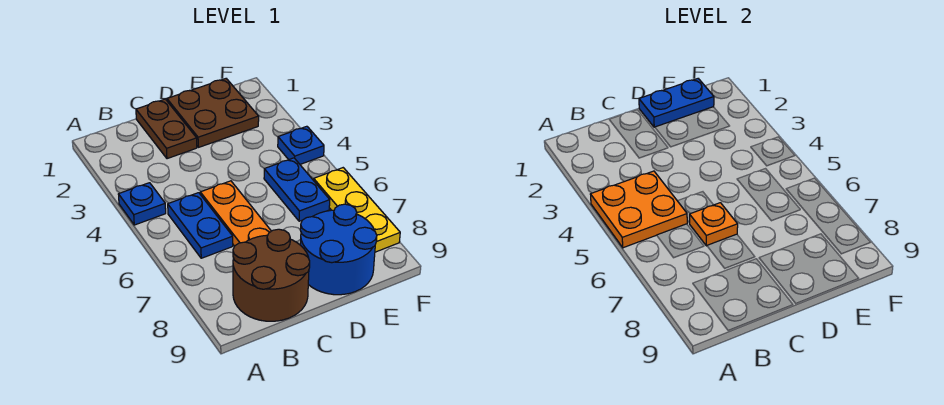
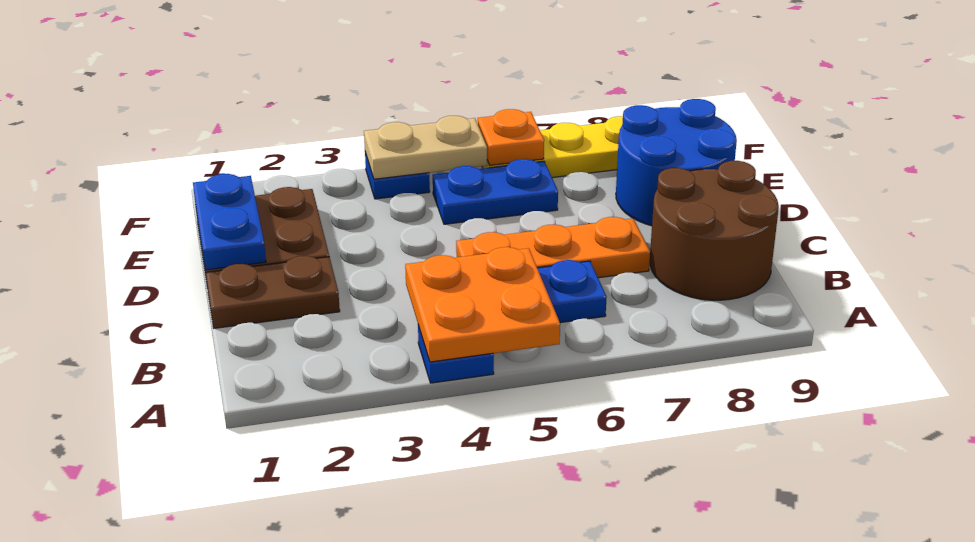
orange 1x1 plate [690,203,738,246] -> orange 1x1 plate moved to [478,109,544,165]
none -> tan 1x2 plate [364,116,487,179]

